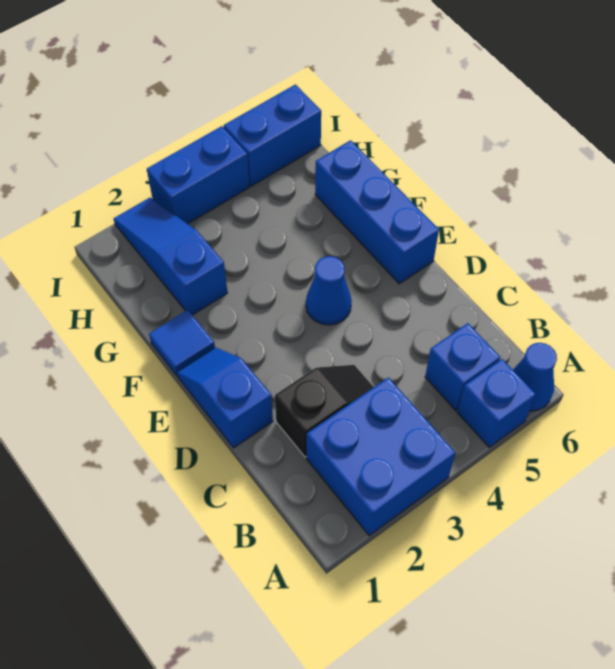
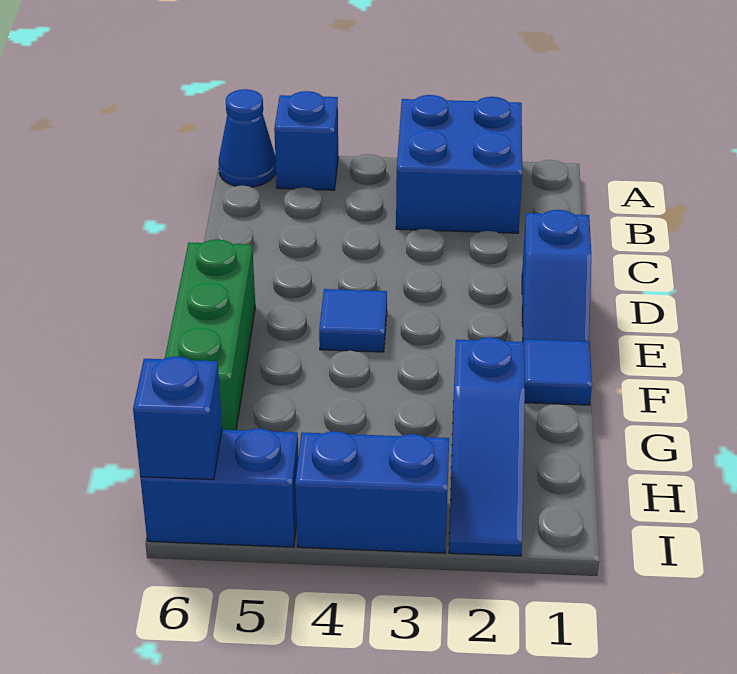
blue 1x1 brick [425,323,500,411] -> blue 1x1 brick moved to [133,356,222,480]
black 1x2 slope [275,365,374,457] -> none
blue 1x1 cone [306,256,352,325] -> blue 1x1 tile [319,289,387,352]
blue 1x3 brick [315,140,439,284] -> green 1x3 brick [165,239,255,430]

